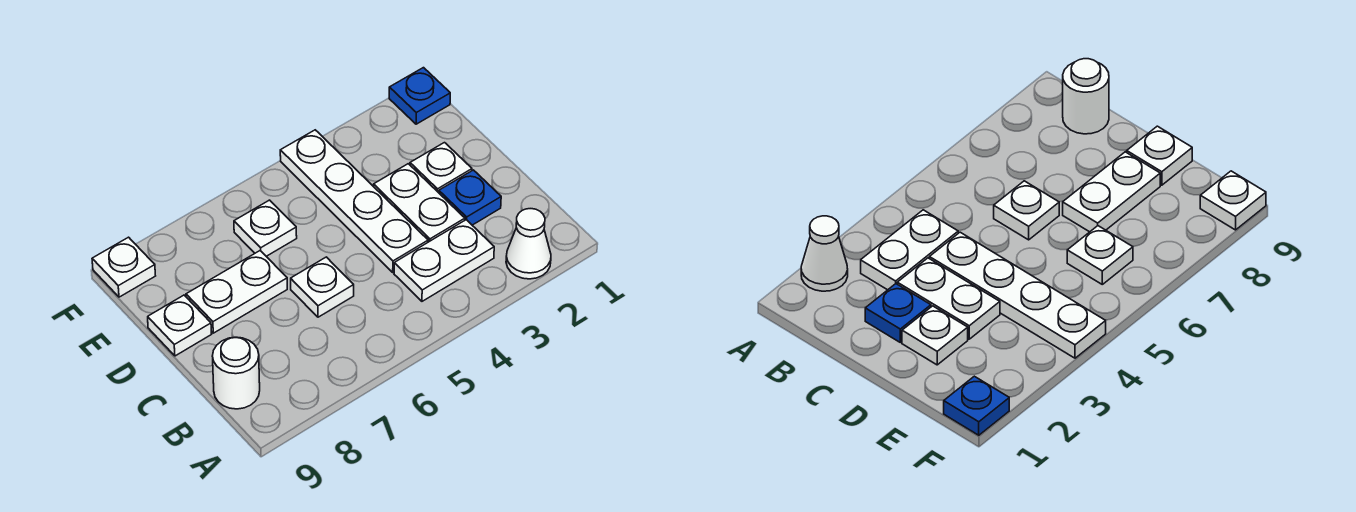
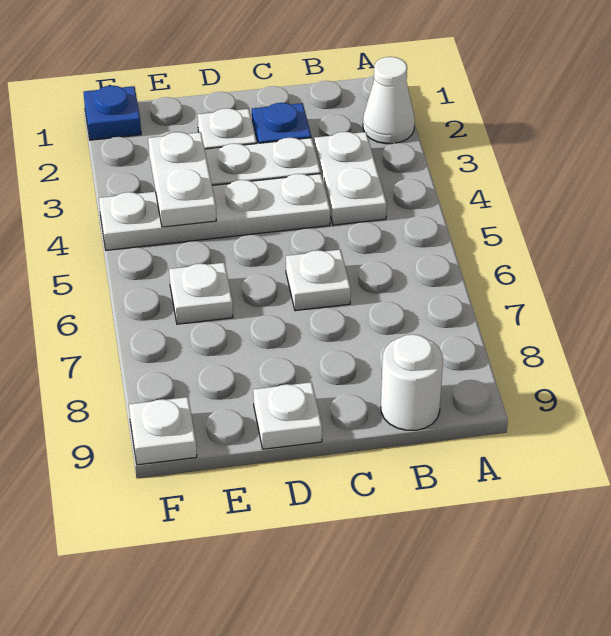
white 1x2 plate [186,251,287,333] -> white 1x2 plate moved to [148,132,216,227]

